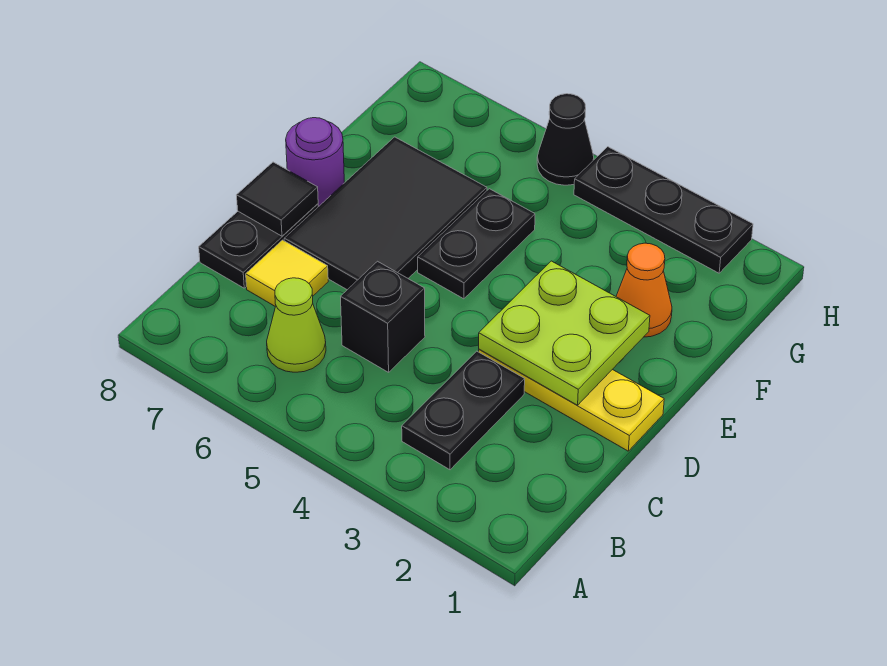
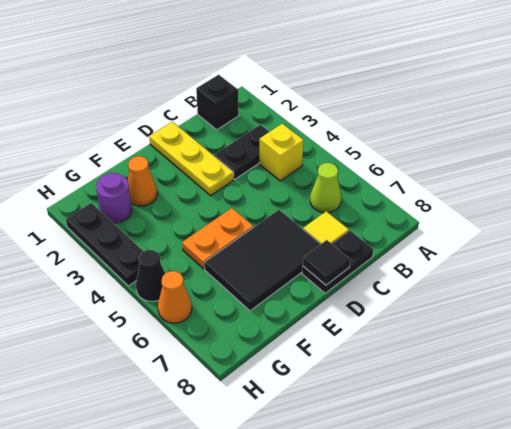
none -> yellow 1x1 brick [259,124,304,181]
black 1x1 brick [341,261,425,372] -> black 1x1 brick moved to [196,75,239,130]
lime 2x2 plate [479,261,650,405] -> none
black 1x2 plate [418,189,535,299] -> orange 1x2 plate [182,208,253,269]
purple 1x1 round brick [286,118,344,207] -> purple 1x1 round brick moved to [96,173,132,223]
none -> orange 1x1 cone [158,271,192,323]

